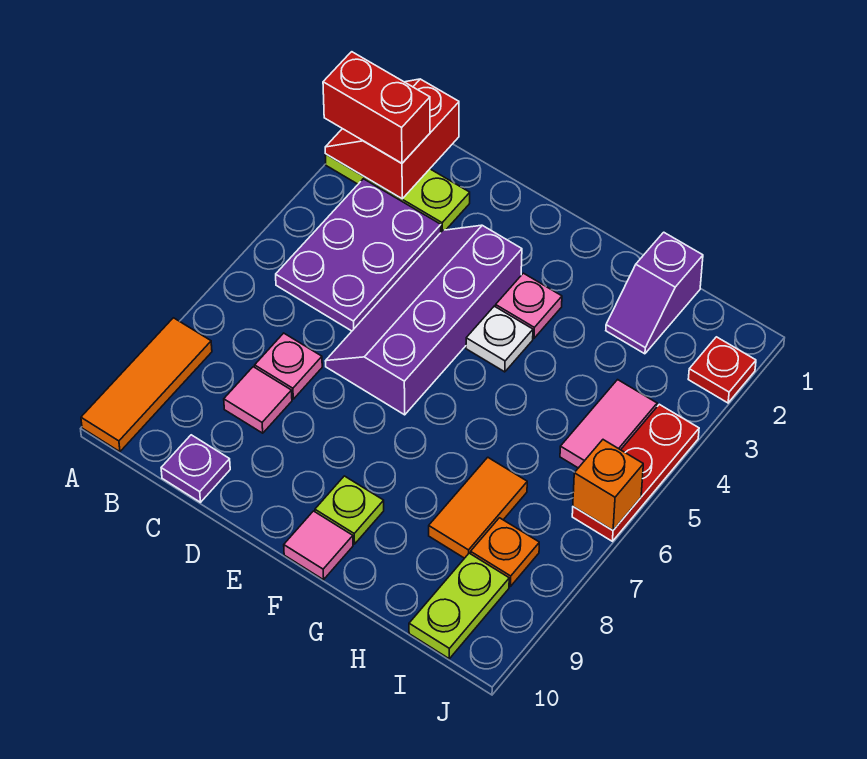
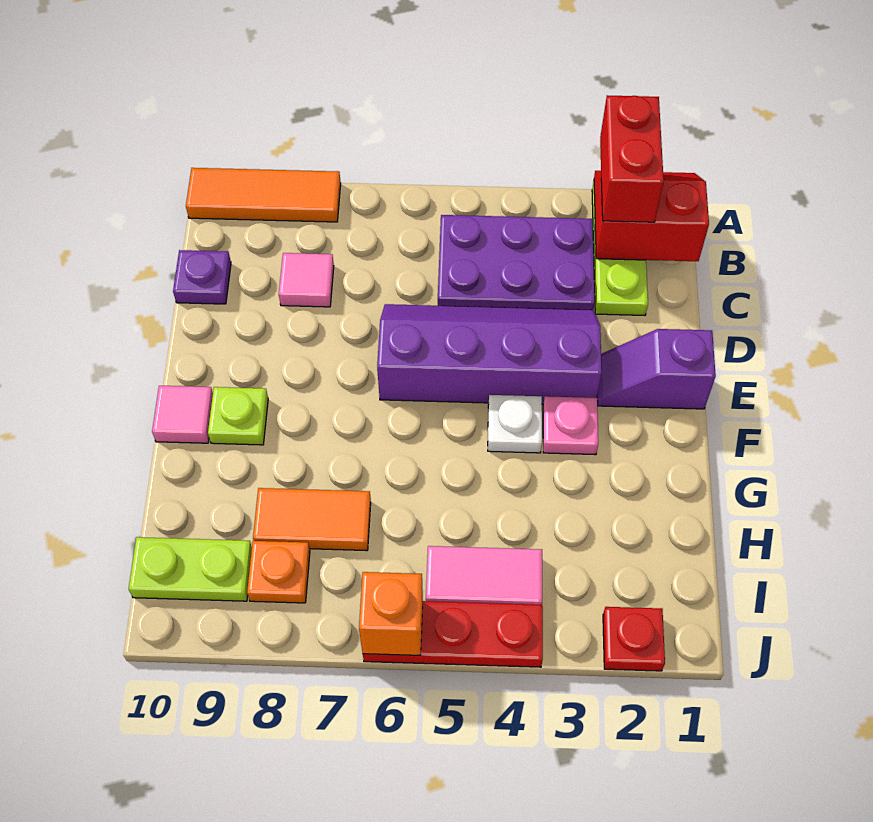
pink 1x1 plate [255,333,322,399] -> none
purple 1x2 slope [606,232,703,354] -> purple 1x2 slope moved to [597,329,716,409]

